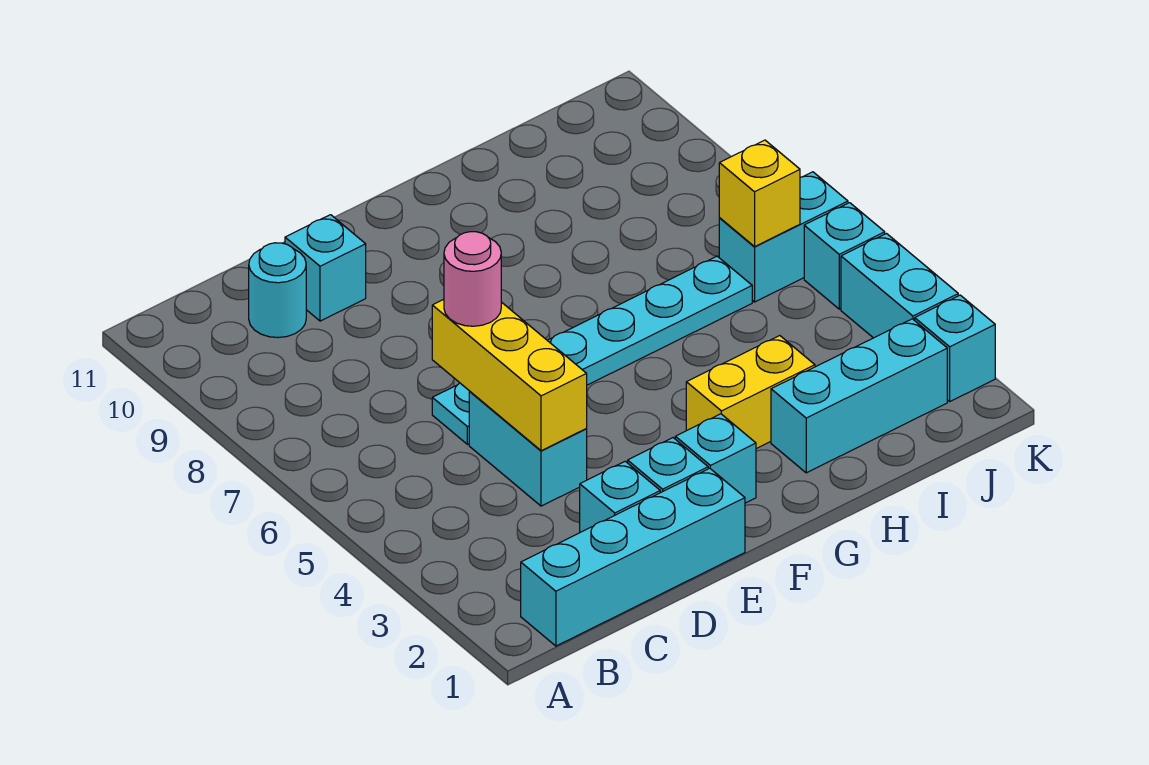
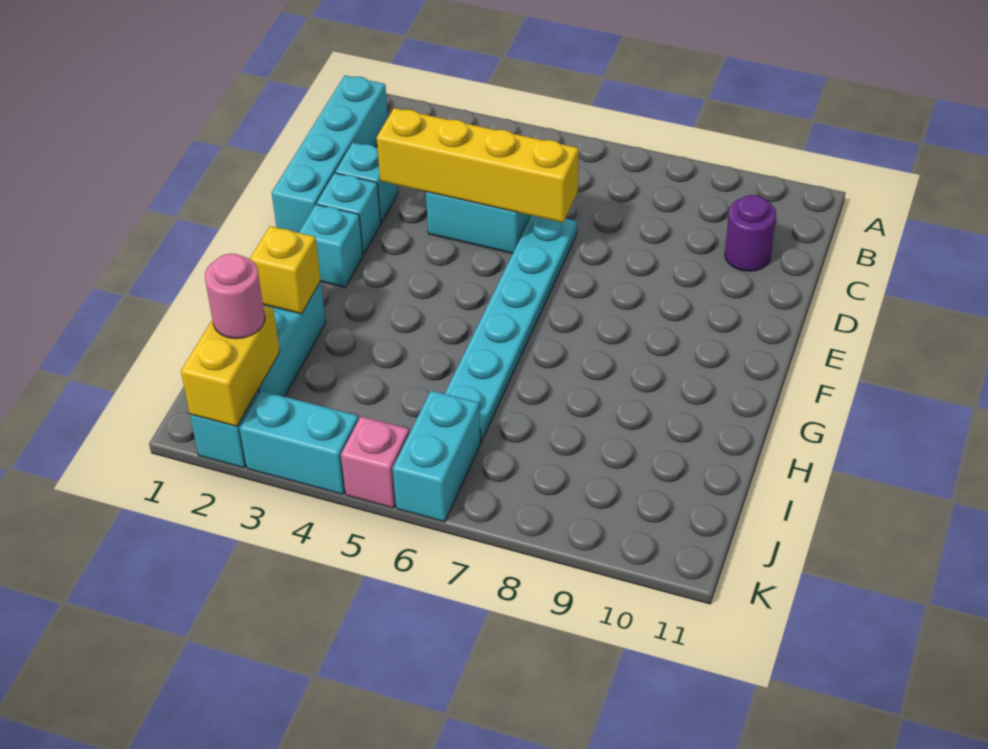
cyan 1x1 round brick [249,243,306,338] -> purple 1x1 round brick [725,195,776,271]
yellow 1x3 brick [432,299,587,451] -> yellow 1x4 brick [377,108,579,223]
pink 1x1 round brick [444,232,501,326] -> pink 1x1 round brick moved to [205,254,265,339]
cyan 1x1 brick [285,215,366,321] -> none
yellow 1x2 brick [686,336,815,449] -> yellow 1x2 brick moved to [181,306,280,426]
yellow 1x1 brick [719,140,800,246] -> yellow 1x1 brick moved to [250,226,321,314]
cyan 1x1 brick [804,203,885,309] -> pink 1x1 brick [341,416,409,508]

